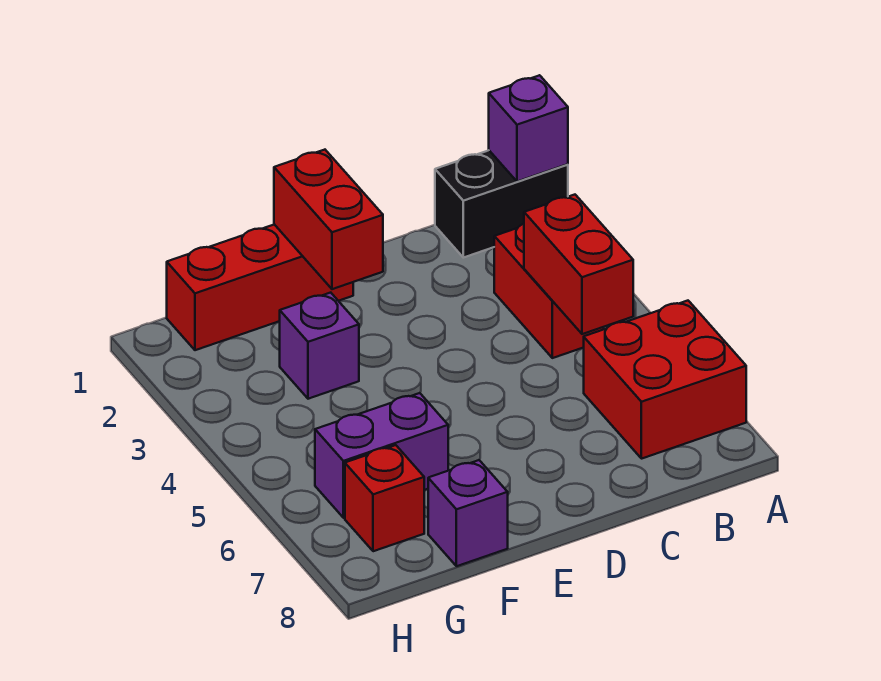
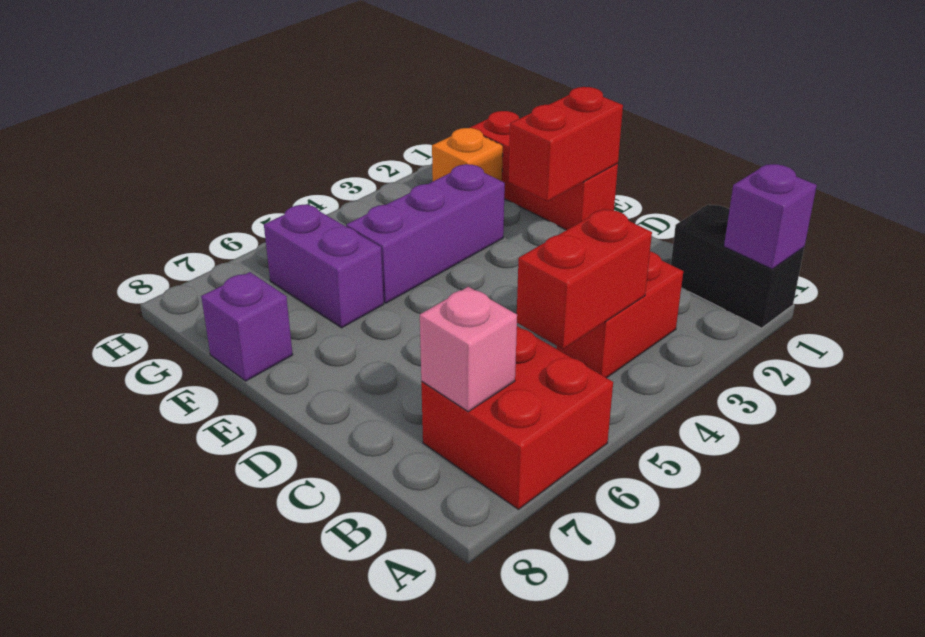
none -> pink 1x1 brick [420,287,517,412]
purple 1x1 brick [279,293,359,399] -> purple 1x3 brick [346,164,505,303]
none -> orange 1x1 brick [432,128,503,181]
red 1x1 brick [345,445,424,551] -> none

